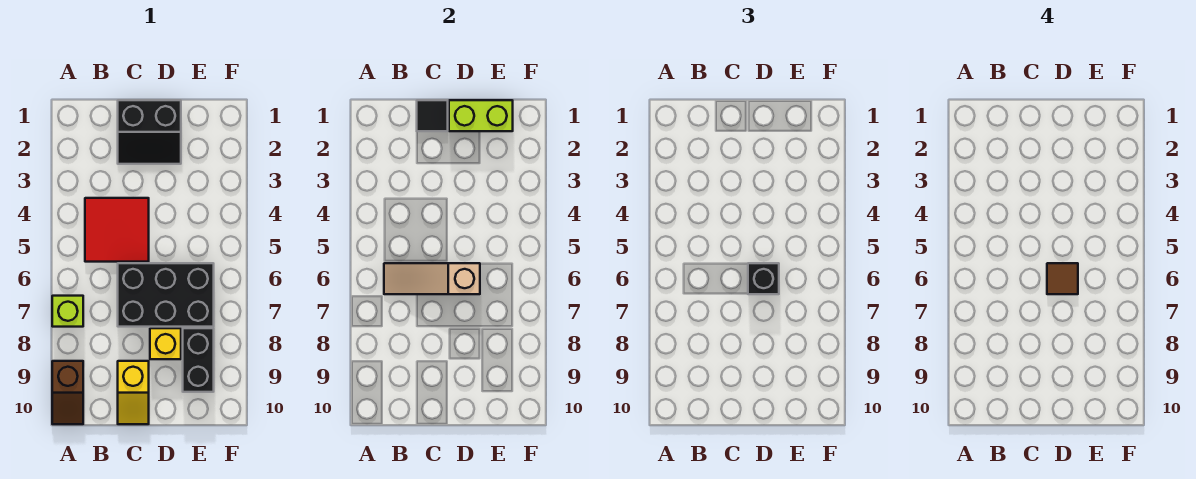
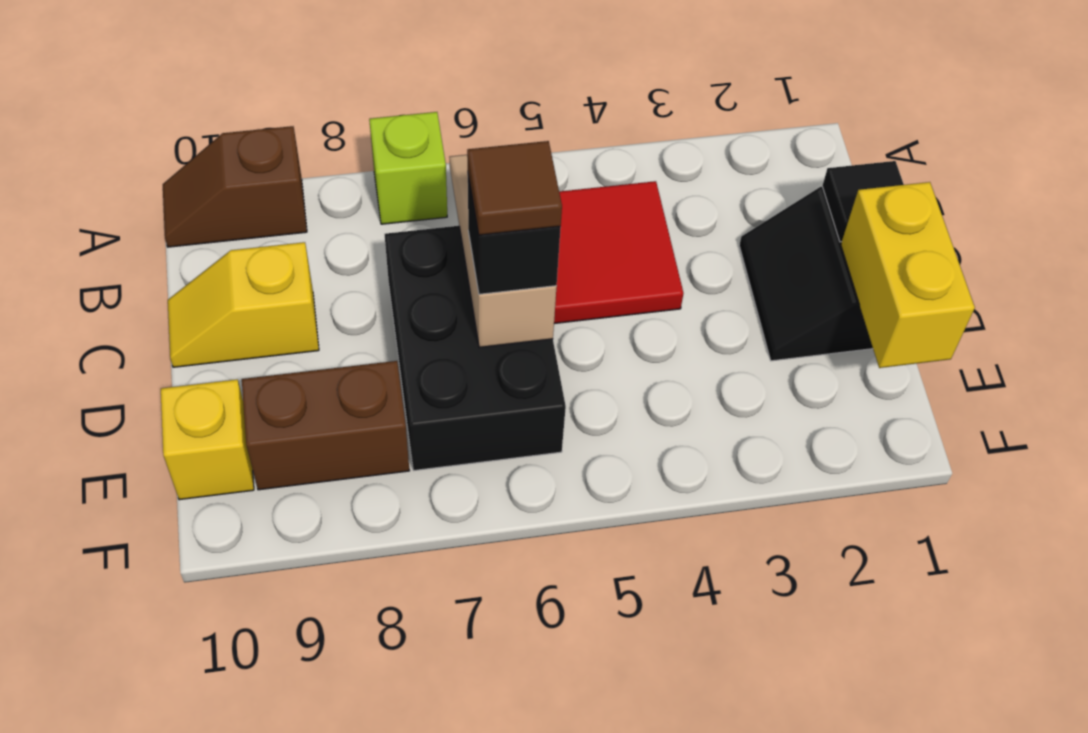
lime 1x2 brick [449,100,513,131] -> yellow 1x2 brick [841,182,975,368]
yellow 1x1 brick [150,328,181,359] -> yellow 1x1 brick moved to [161,379,254,500]
black 1x2 brick [183,328,214,392] -> brown 1x2 brick [242,361,409,490]

